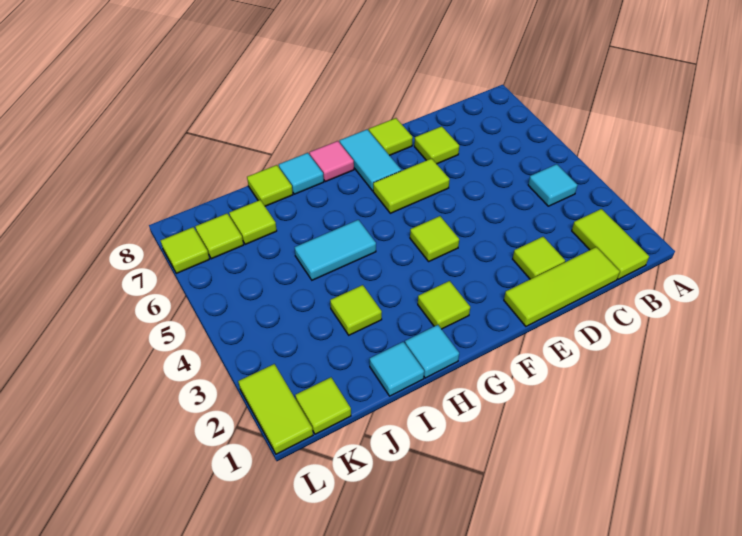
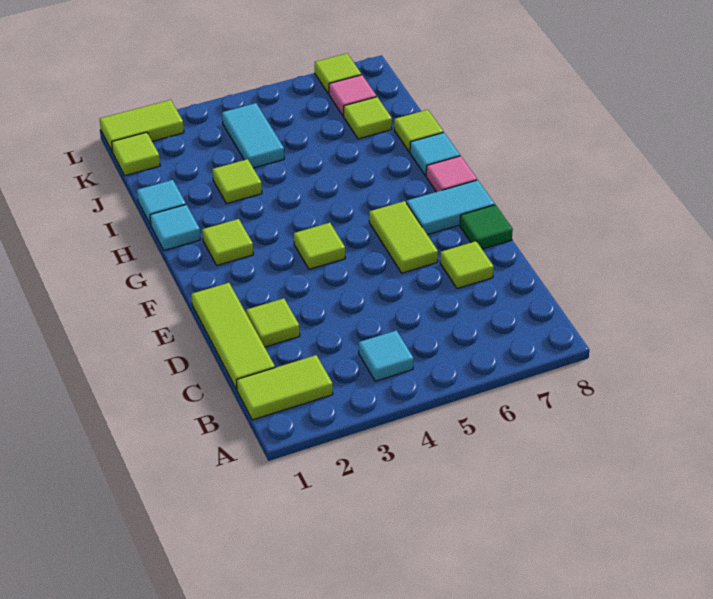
lime 1x1 tile [369,118,413,155] -> green 1x1 tile [460,205,513,249]
cyan 1x2 tile [295,220,376,280] -> cyan 1x2 tile moved to [222,103,284,168]
lime 1x1 tile [195,213,244,259] -> pink 1x1 tile [329,75,376,116]

